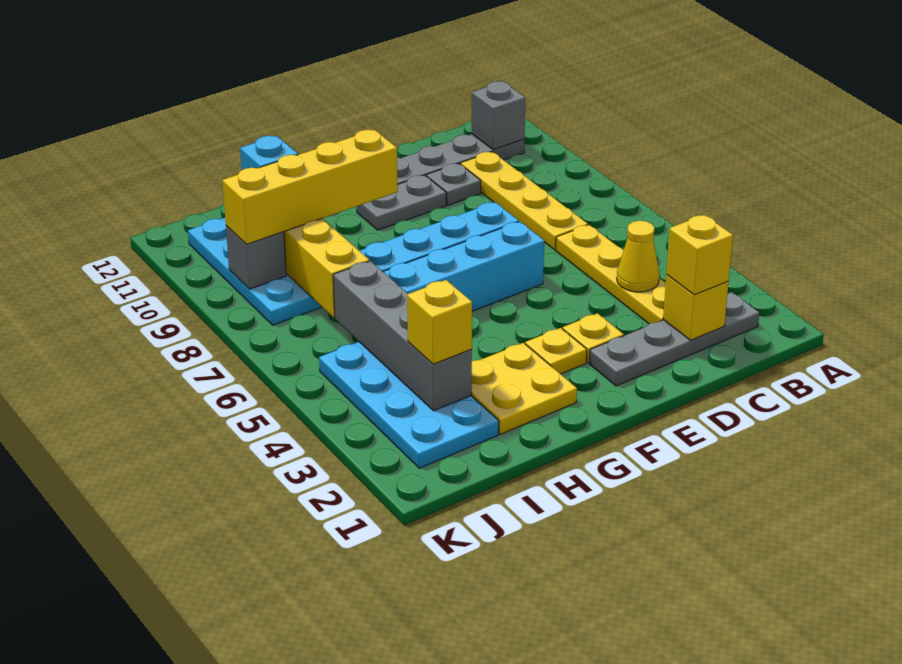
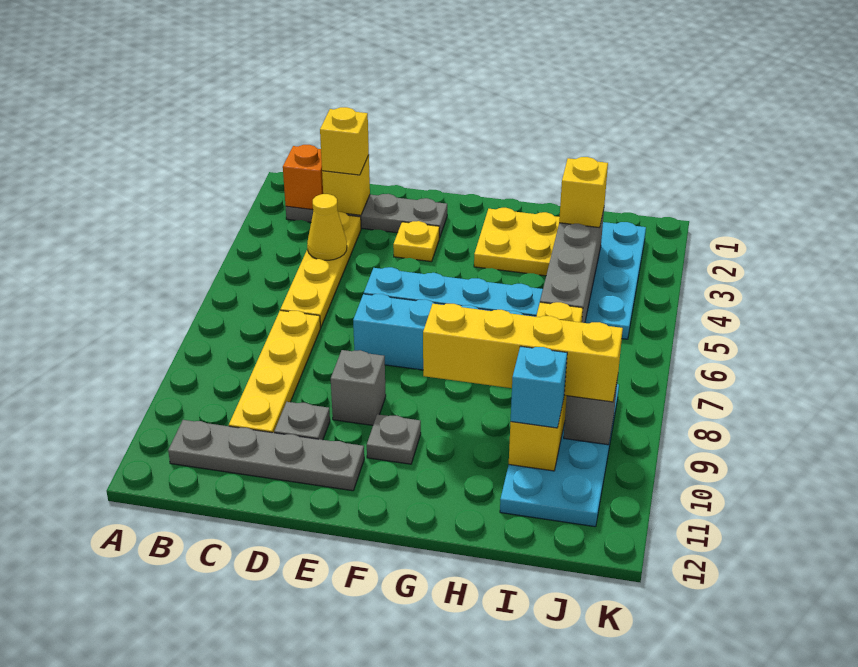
none -> orange 1x1 brick [283,145,323,210]
grey 1x1 brick [472,81,525,150] -> grey 1x1 brick moved to [331,350,386,425]
grey 1x2 plate [357,175,446,230] -> grey 1x1 plate [367,414,421,464]
yellow 1x1 plate [525,328,587,374] -> none

